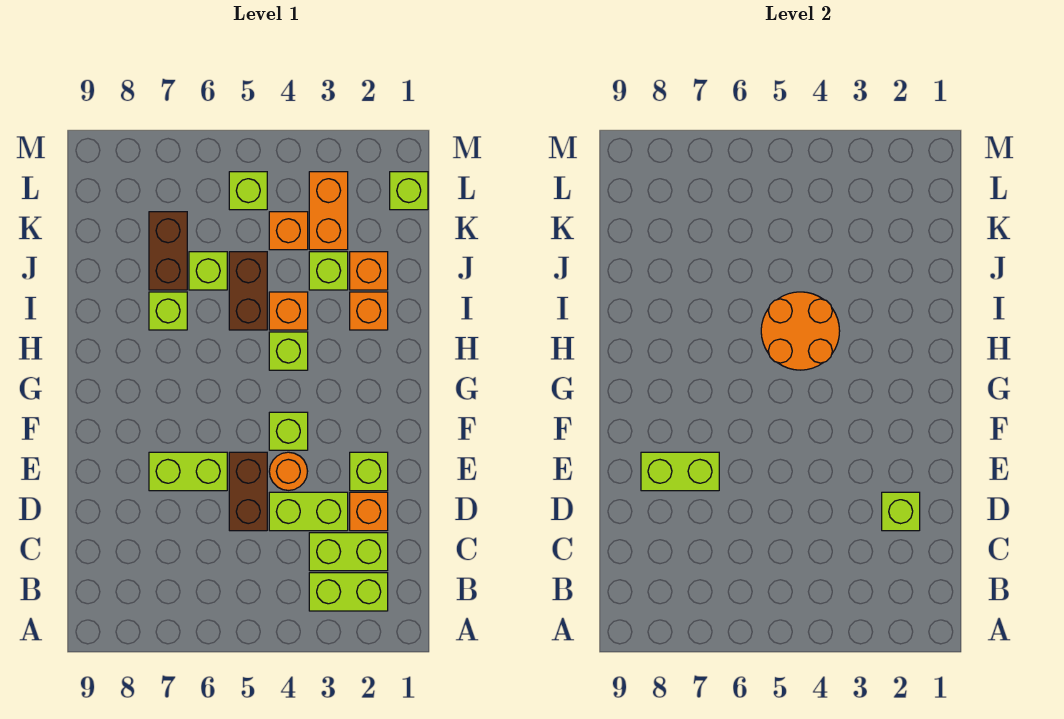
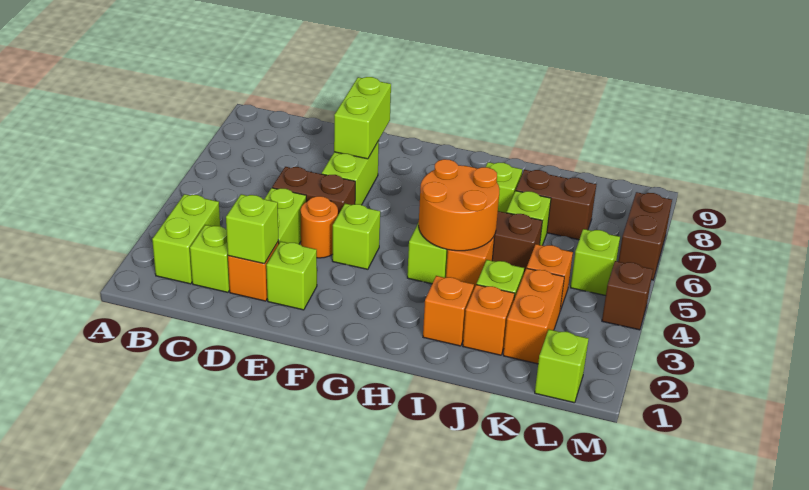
lime 1x2 brick [309,533,388,571] -> lime 1x1 brick [190,225,230,292]
orange 1x2 brick [309,172,348,250] -> orange 1x2 brick turned to [503,268,564,364]
none -> brown 1x1 brick [602,261,653,330]
none -> brown 1x2 brick [618,192,672,280]

